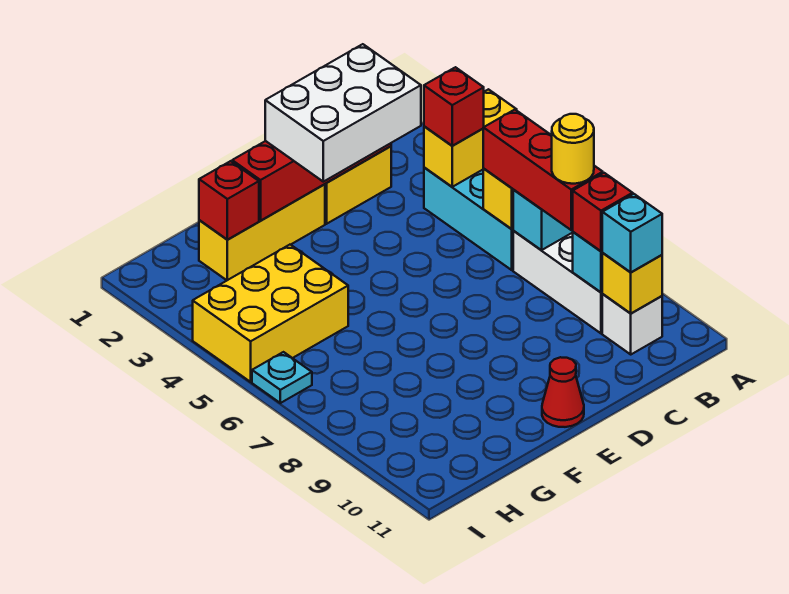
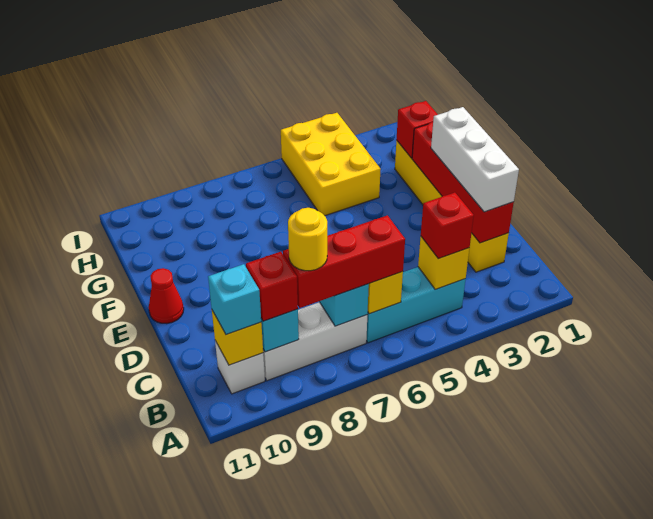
yellow 1x2 brick [424,89,517,187] -> yellow 1x1 brick [418,237,469,289]
white 2x3 brick [265,44,421,182] -> white 1x3 brick [431,107,519,212]
cyan 1x1 plate [252,352,312,403] -> none

